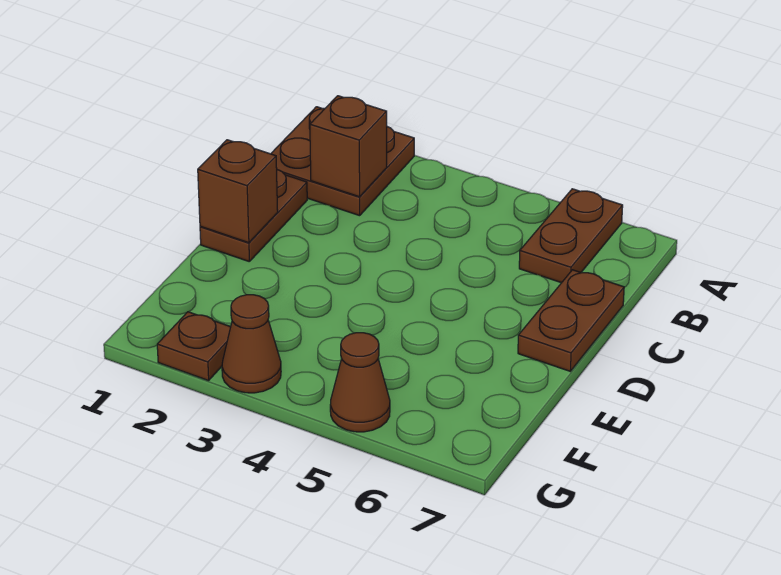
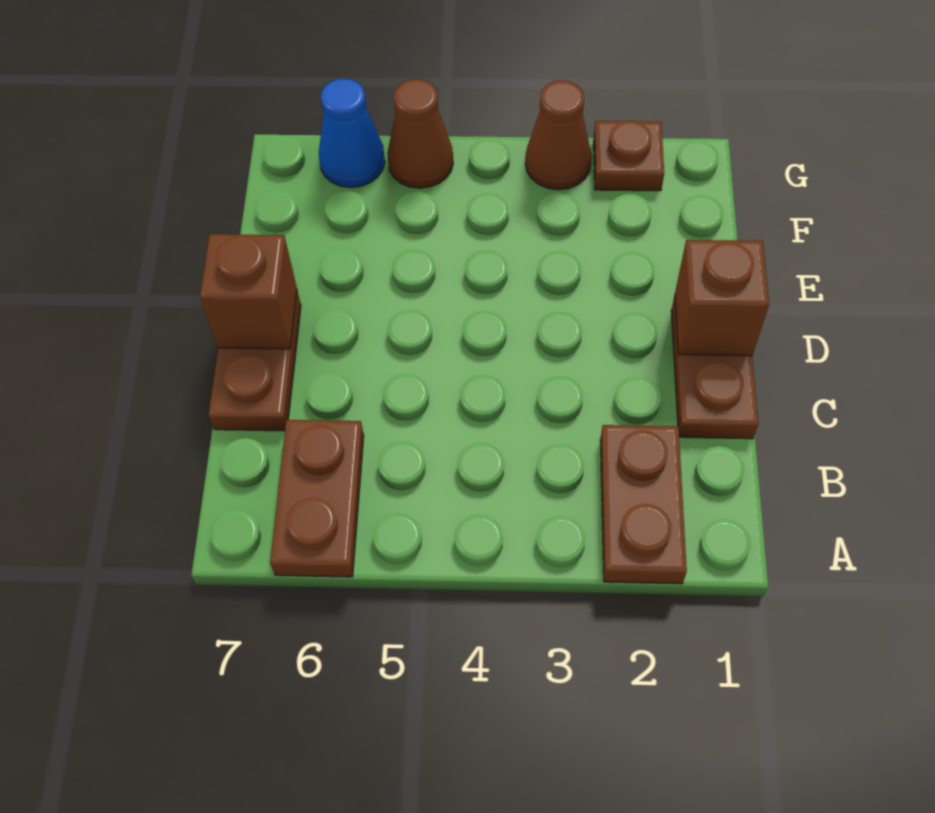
brown 2x2 plate [271,107,414,216] -> brown 1x2 plate [600,425,687,584]
brown 1x1 brick [310,96,387,197] -> brown 1x1 brick moved to [200,234,297,349]
none -> blue 1x1 cone [319,79,385,188]

